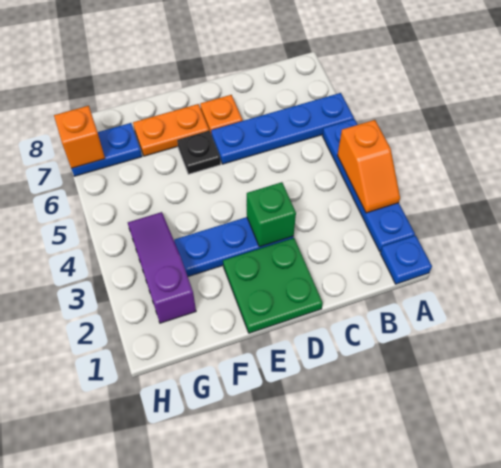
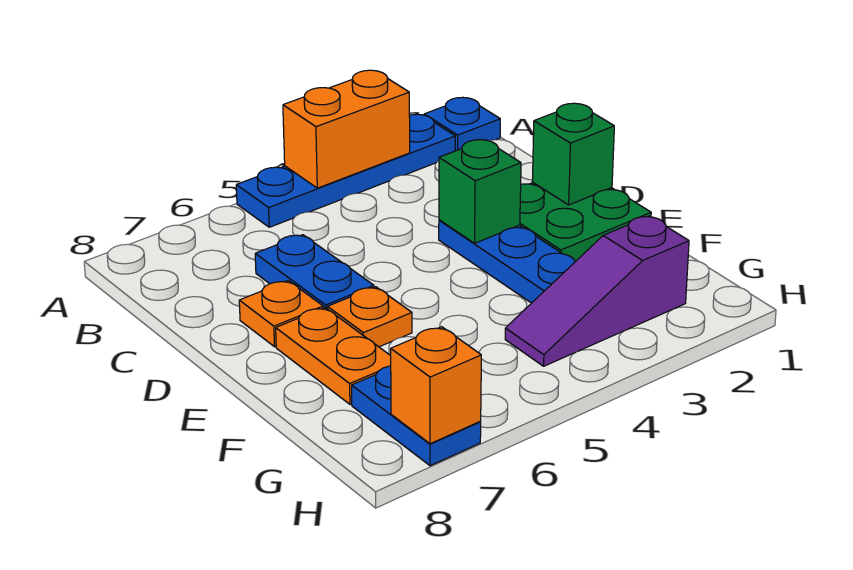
orange 1x2 slope [337,120,400,213] -> orange 1x2 brick [283,70,410,188]
blue 1x4 plate [211,93,354,164] -> blue 1x2 plate [255,235,374,309]
none -> green 1x1 brick [532,103,614,205]
black 1x1 plate [177,131,221,174] -> orange 1x1 plate [327,287,412,347]

